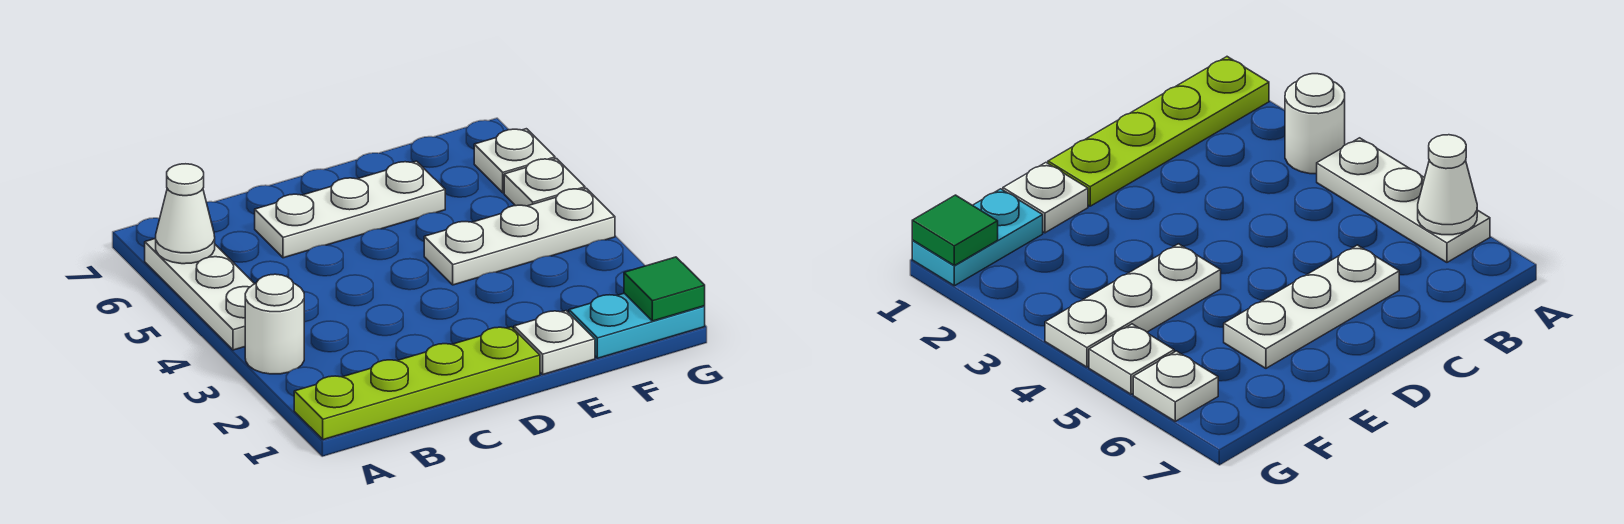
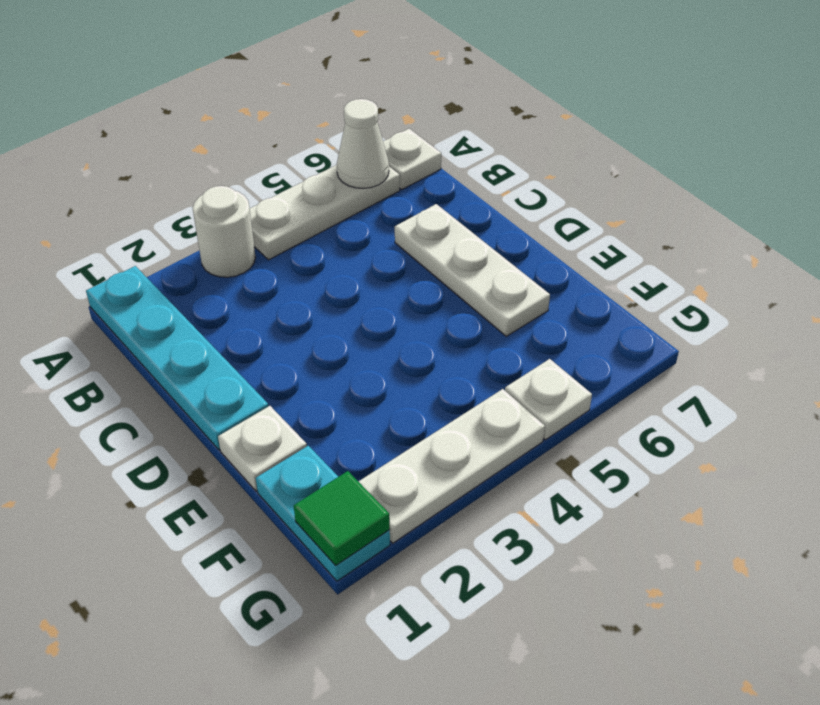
lime 1x4 plate [294,327,540,440] -> cyan 1x4 plate [86,266,268,450]
white 1x3 plate [424,188,615,285] -> white 1x3 plate turned to [358,389,545,543]
white 1x1 plate [474,129,555,193] -> white 1x1 plate moved to [383,129,441,189]

